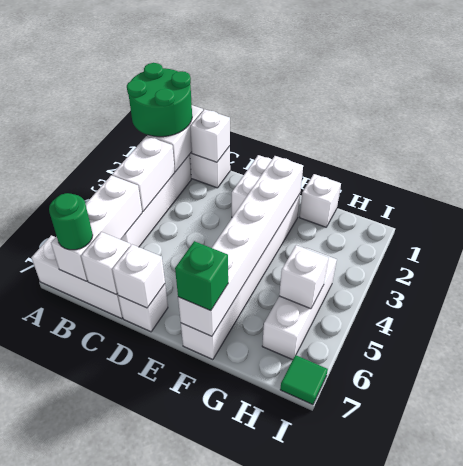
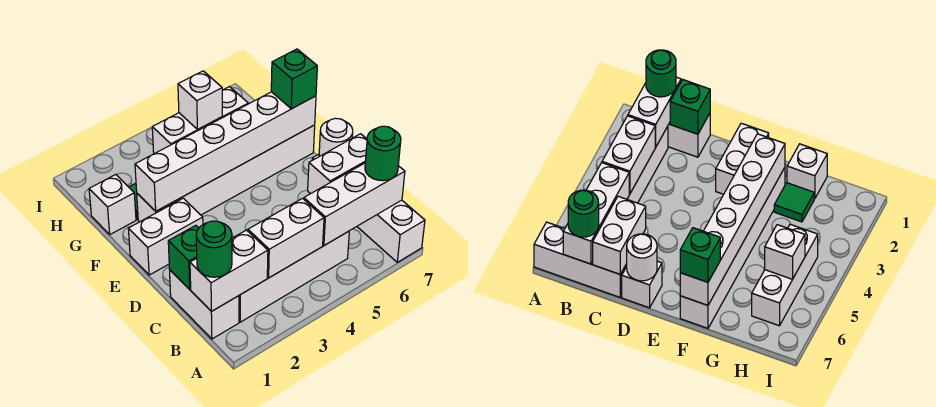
green 2x2 round brick [127,63,192,137] -> green 1x1 round brick [196,221,232,277]
white 1x1 brick [190,109,230,162] -> green 1x1 brick [168,225,199,289]
white 1x1 brick [81,232,131,295] -> white 1x2 brick [308,134,367,194]
white 1x1 brick [112,245,165,308] -> white 1x1 round brick [319,118,353,157]
green 1x1 tile [280,355,328,405] -> green 1x1 tile moved to [774,183,814,222]

